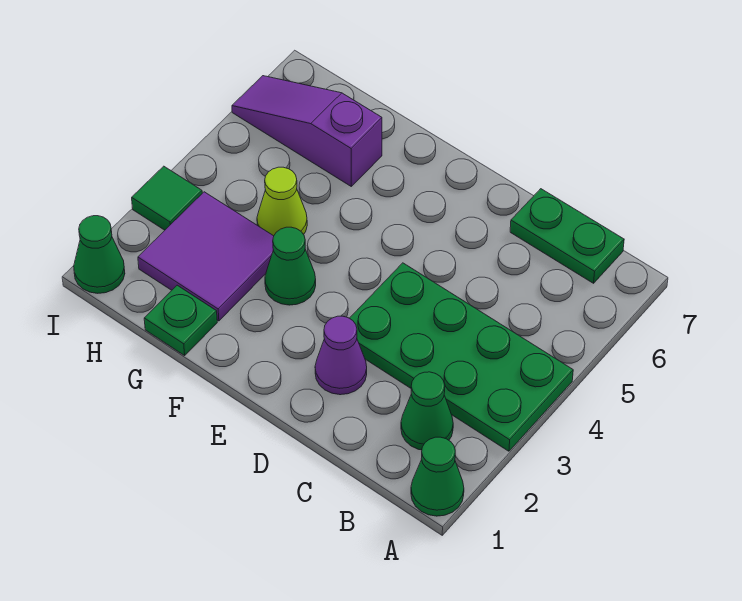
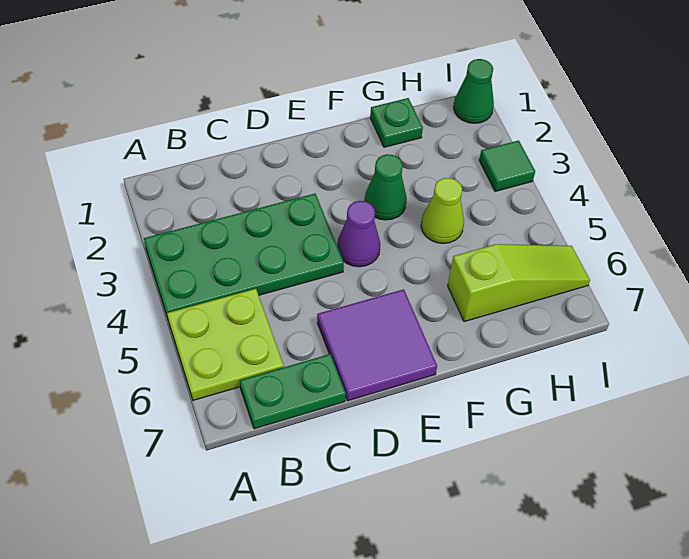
green 1x1 cone [411,437,464,516] -> none
none -> lime 2x2 plate [167,289,284,400]
green 1x1 cone [401,372,453,450] -> none
purple 1x1 cone [315,316,367,395] -> purple 1x1 cone moved to [337,201,380,267]
purple 2x2 tile [138,192,274,321] -> purple 2x2 tile moved to [317,289,437,401]
purple 1x3 slope [232,76,382,186] -> lime 1x3 slope [448,244,590,322]

